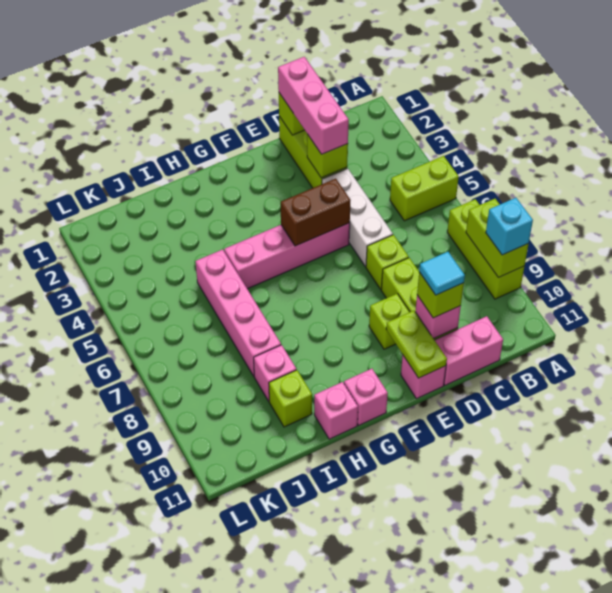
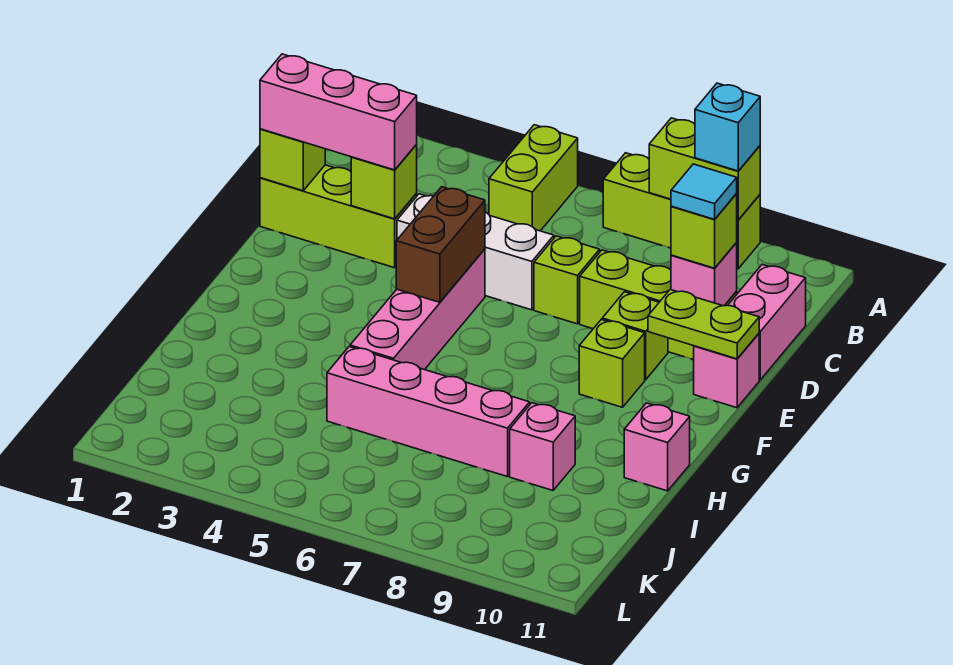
pink 1x1 brick [344,369,388,425] -> none
lime 1x1 brick [269,370,312,427] -> lime 1x1 brick moved to [579,319,645,407]

